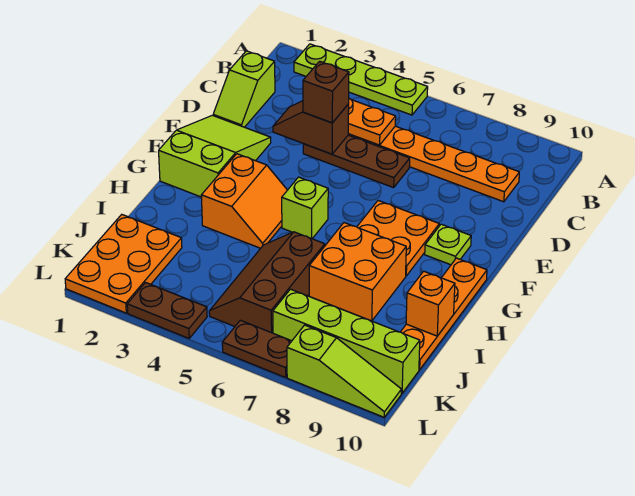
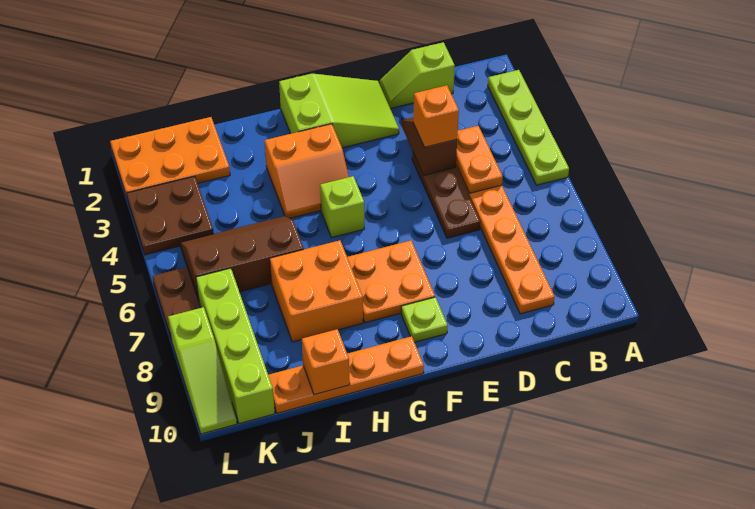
brown 1x1 brick [303,61,349,123] -> orange 1x1 brick [413,85,459,147]
brown 1x2 plate [127,283,207,338] -> brown 2x2 plate [127,176,214,255]

